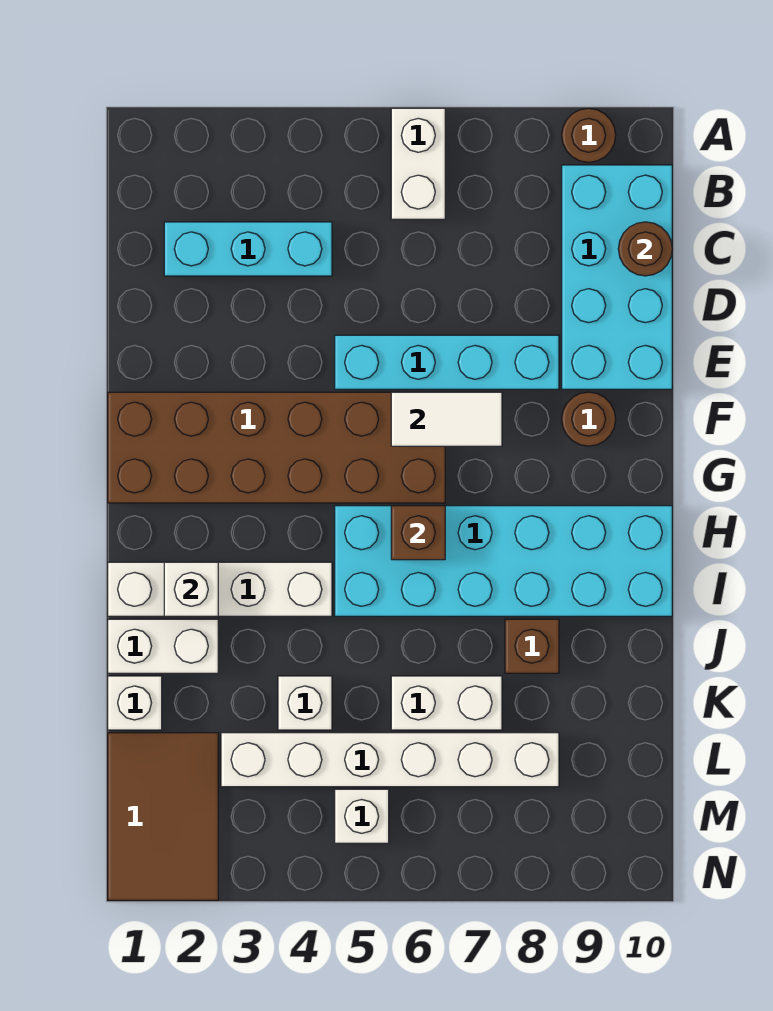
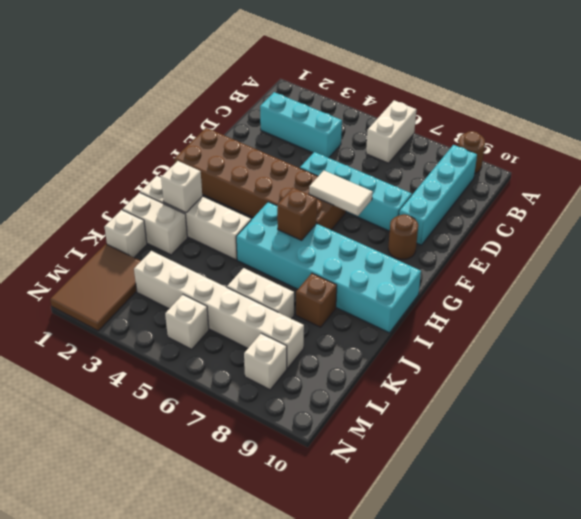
cyan 2x4 brick [562,165,672,389] -> cyan 1x4 brick [399,145,477,245]
brown 1x1 round brick [618,222,672,276] -> none
white 1x1 brick [278,676,332,730] -> white 1x1 brick moved to [244,333,287,390]

